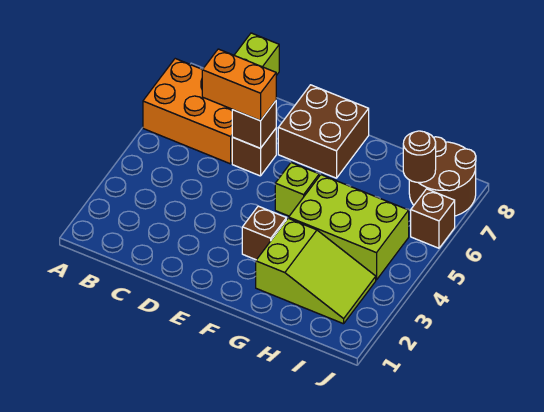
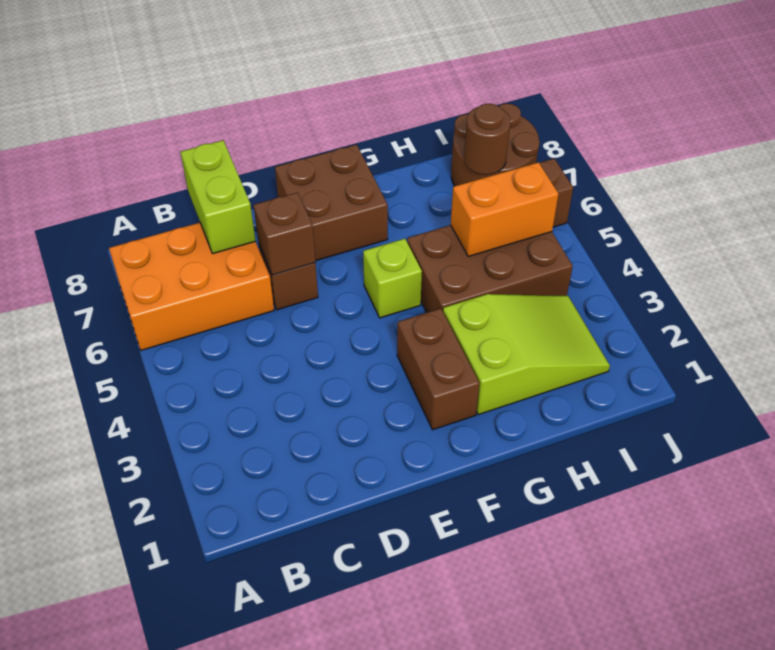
orange 1x2 brick [202,49,276,121] -> orange 1x2 brick moved to [451,162,558,257]
brown 1x1 brick [242,206,286,260] -> brown 1x2 brick [397,309,480,430]
lime 2x3 brick [289,175,409,280] -> brown 2x3 brick [407,225,573,313]

